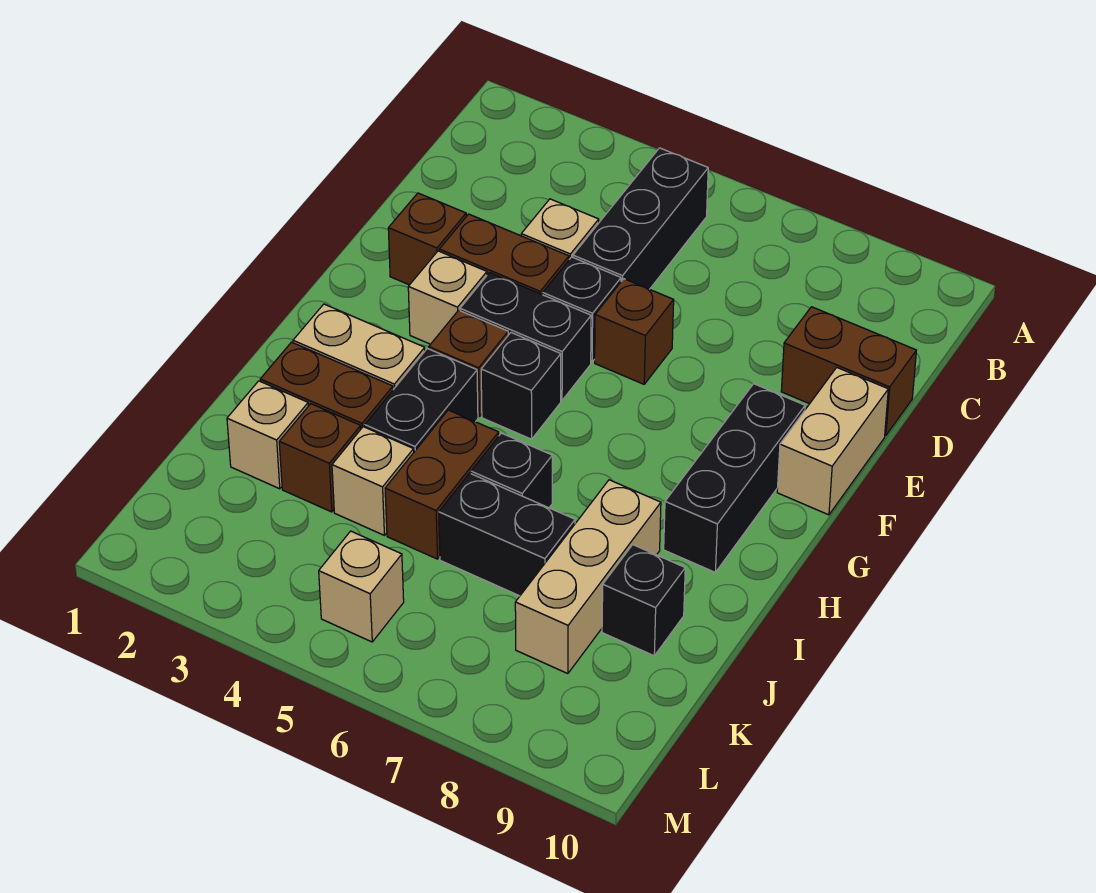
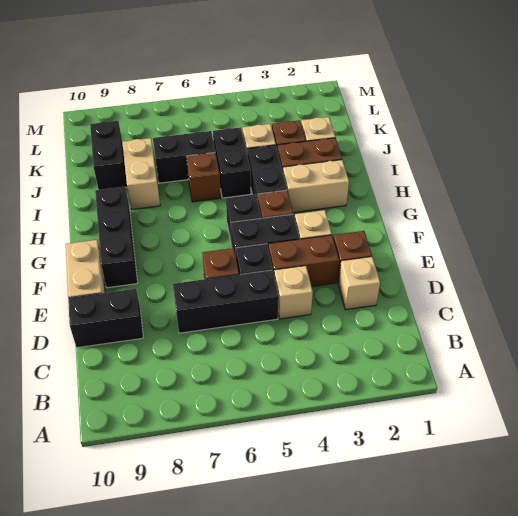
black 1x3 brick [573,148,708,289] -> black 1x3 brick turned to [173,270,279,333]
brown 1x2 brick [781,307,916,436] -> black 1x2 brick [68,289,143,348]
brown 1x2 brick [385,410,499,559] -> black 1x2 brick [213,127,251,198]
black 1x1 brick [471,433,552,508] -> brown 1x1 brick [186,152,221,202]
tan 1x3 brick [515,480,661,674] -> tan 1x2 brick [122,138,160,210]
black 1x1 brick [602,545,685,656] -> black 1x2 brick [90,121,127,190]
tan 1x1 brick [319,531,404,642] -> tan 1x1 brick moved to [338,257,380,310]

